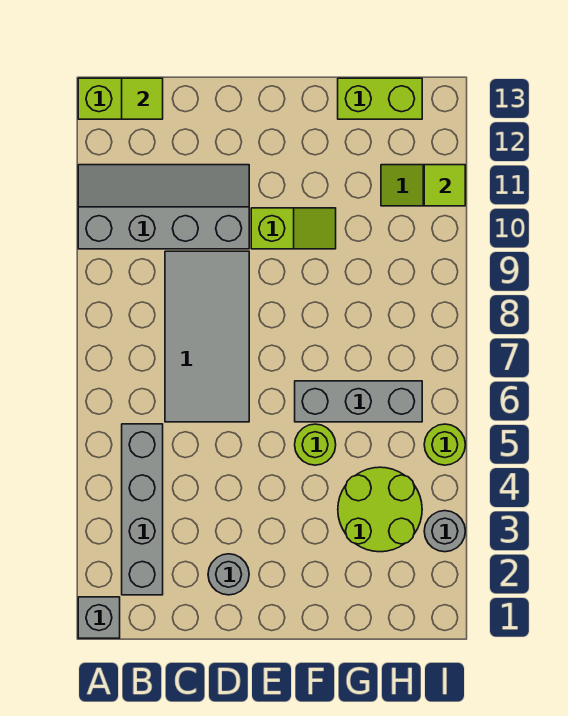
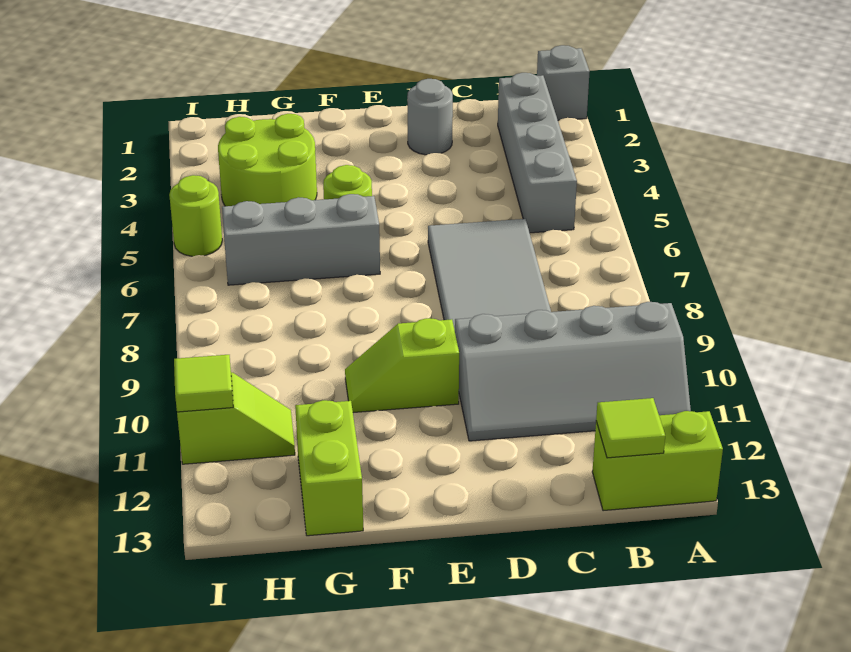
lime 1x2 brick [338,78,422,119] -> lime 1x2 brick turned to [295,400,363,536]
grey 1x1 round brick [424,511,465,552] -> none

